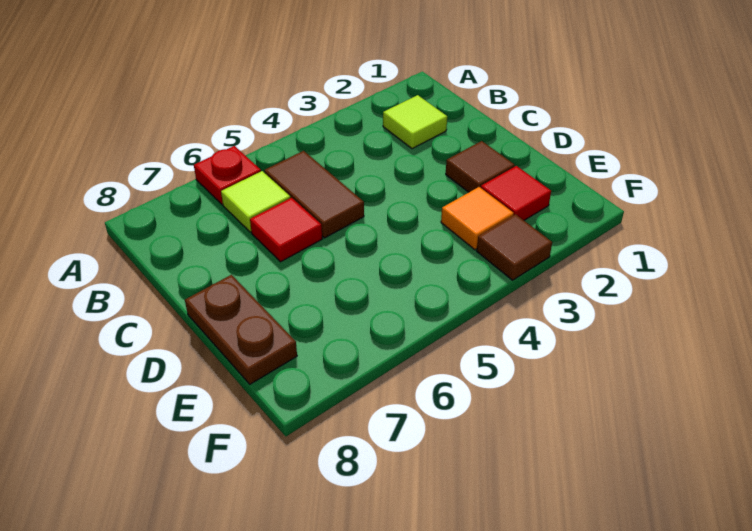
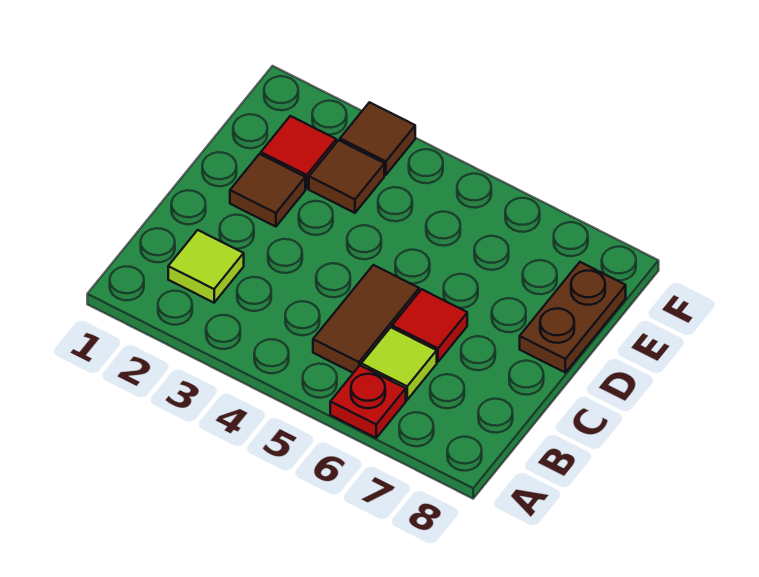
orange 1x1 tile [441,187,514,250] -> brown 1x1 tile [309,140,384,213]

